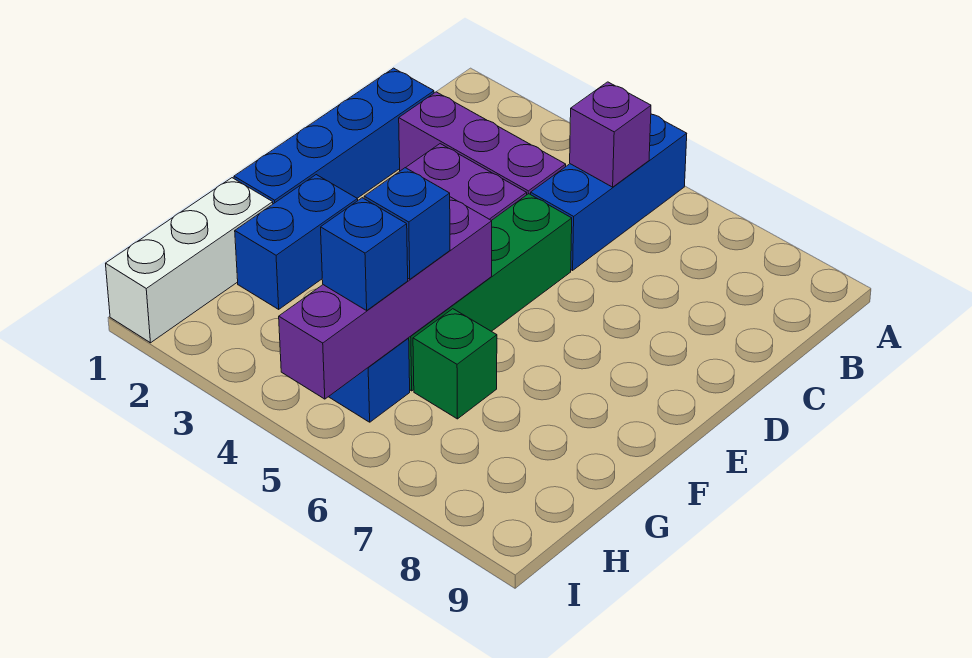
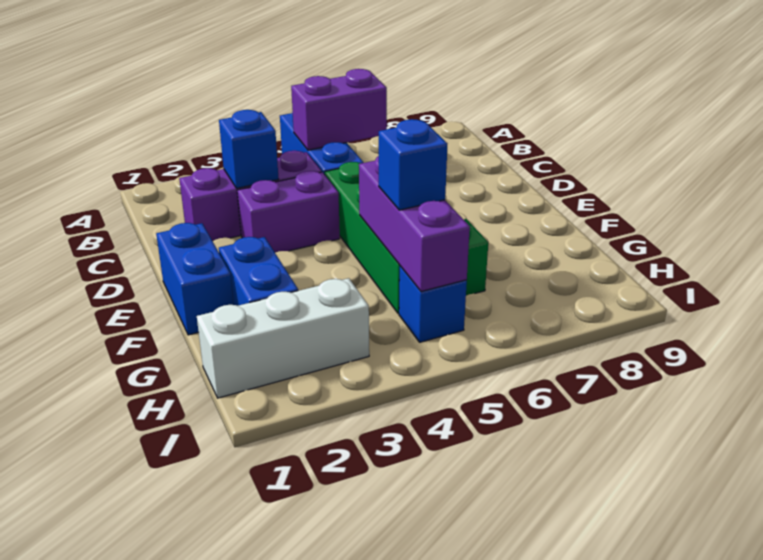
purple 1x1 brick [570,82,651,187] -> purple 1x2 brick [291,69,387,150]
blue 1x4 brick [234,68,434,204] -> blue 1x2 brick [156,223,234,335]
purple 1x4 brick [279,197,492,399] -> purple 1x3 brick [359,156,470,292]
white 1x3 brick [106,178,273,343] -> white 1x3 brick turned to [197,278,369,398]
blue 1x1 brick [321,198,408,310] -> blue 1x1 brick moved to [219,110,279,188]

